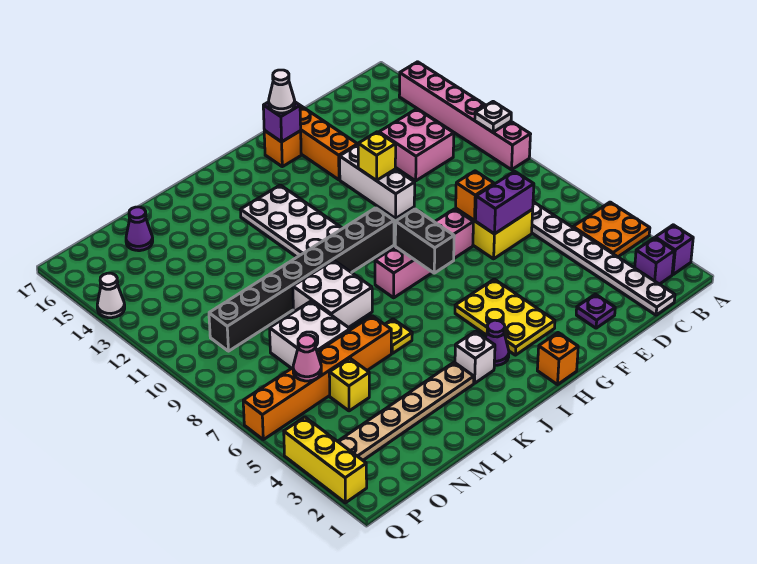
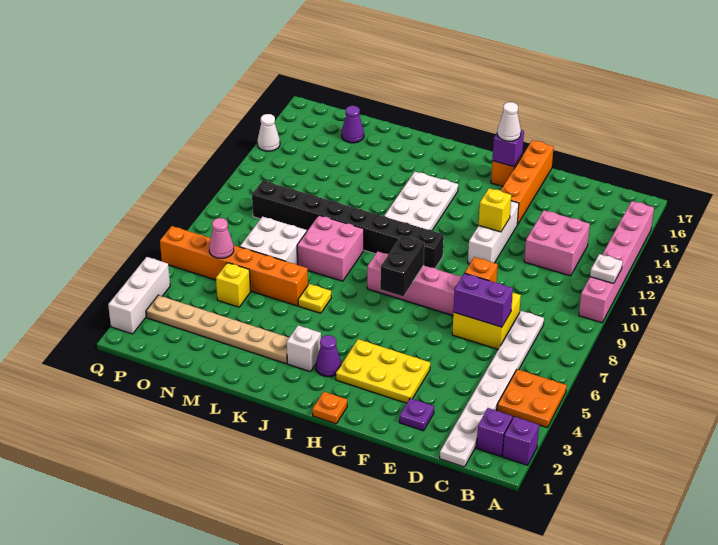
yellow 2x3 plate [455,279,555,355] -> yellow 2x3 plate turned to [336,339,430,403]
orange 1x1 brick [537,333,578,385] -> orange 1x1 plate [312,392,347,424]
white 2x2 brick [293,260,372,328] -> pink 2x2 brick [297,215,364,281]
yellow 1x3 brick [284,417,367,503] -> white 1x3 brick [108,257,170,334]

